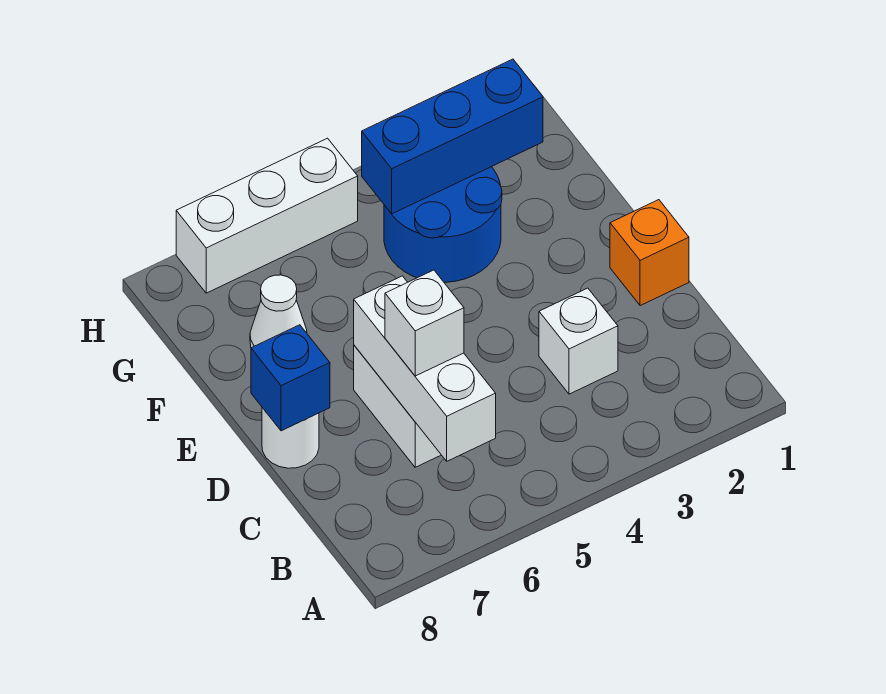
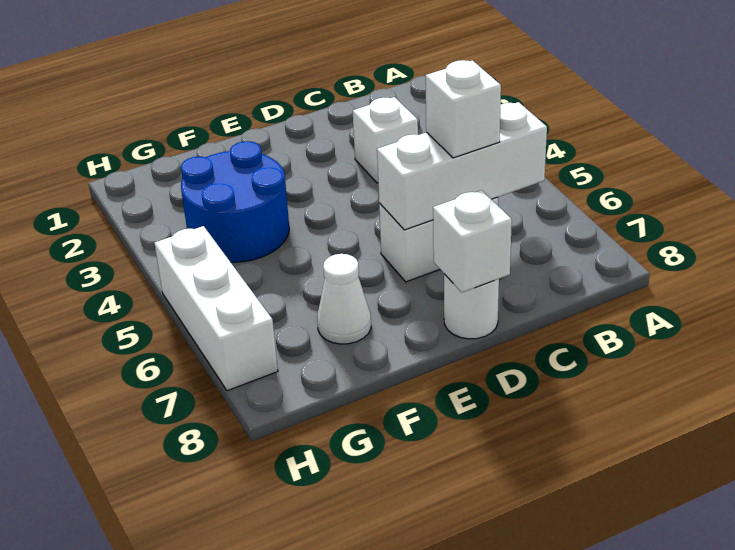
orange 1x1 brick [610,200,689,306] -> none
blue 1x1 brick [251,325,330,431] -> white 1x1 brick [433,190,512,292]
blue 1x3 brick [362,59,543,214] -> none

